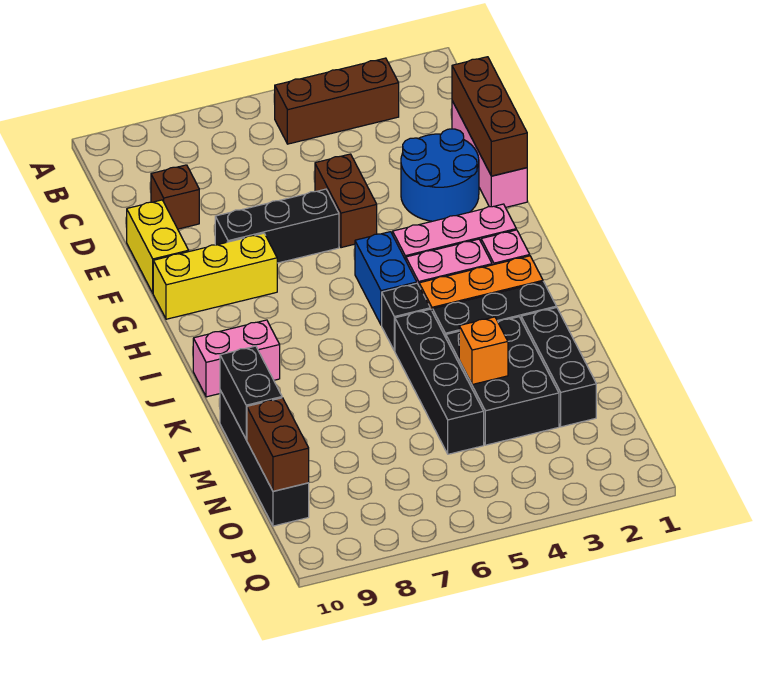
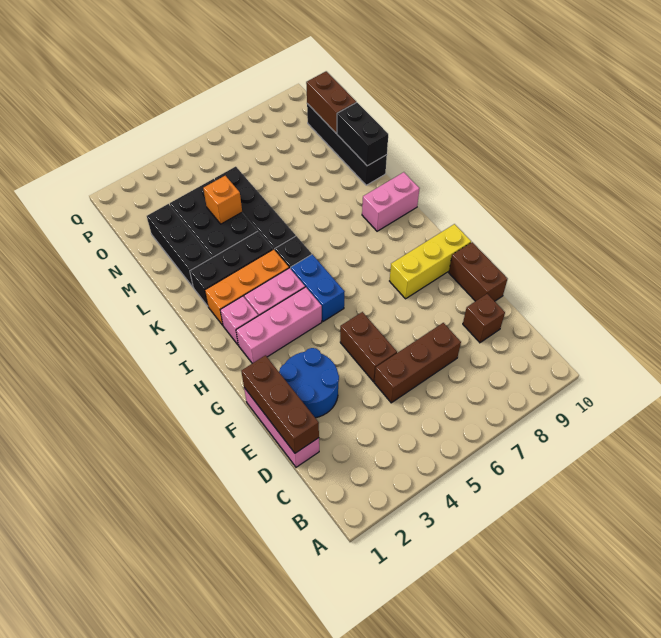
brown 1x3 brick [275,58,399,144] -> brown 1x3 brick moved to [374,323,461,403]
yellow 1x2 brick [127,200,189,293] -> brown 1x2 brick [449,242,508,301]
black 1x3 brick [215,189,339,263] -> none

